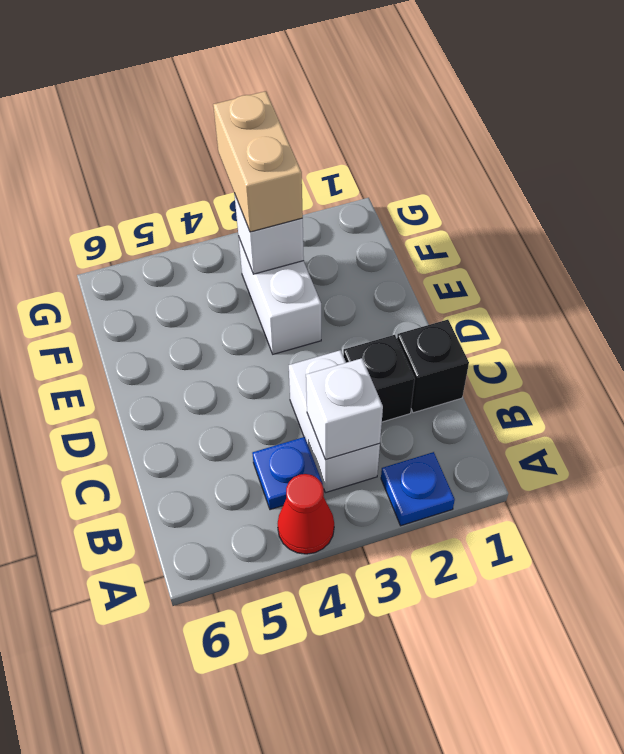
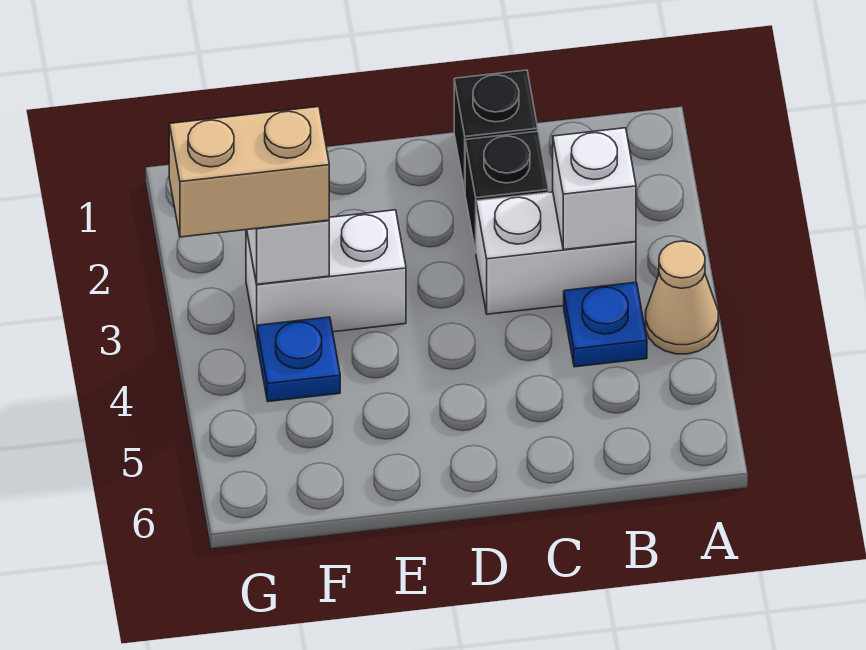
blue 1x1 plate [381,452,455,526] -> blue 1x1 plate moved to [257,317,340,402]
red 1x1 cone [278,474,334,554] -> tan 1x1 cone [646,241,719,354]

